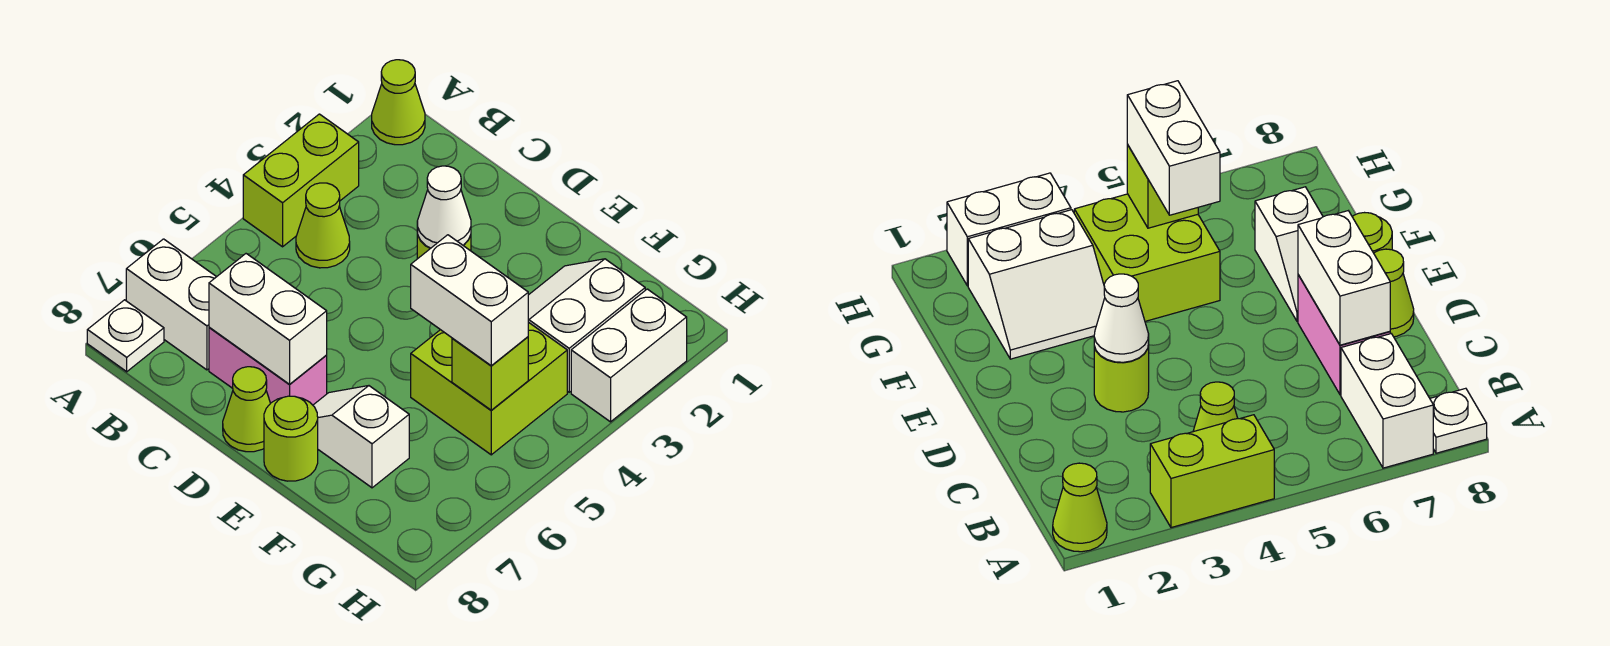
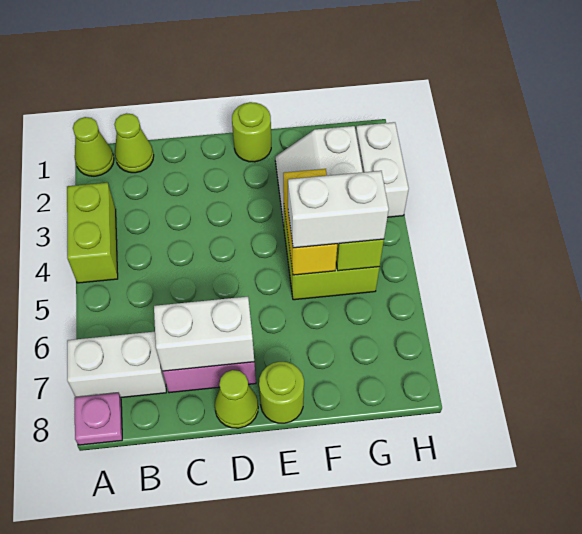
white 1x1 plate [87,300,164,372] -> pink 1x1 plate [75,393,122,445]
lime 1x1 cone [296,183,350,268] -> lime 1x1 cone moved to [115,113,154,173]
lime 1x1 round brick [1094,344,1149,412] -> lime 1x1 round brick moved to [232,102,271,162]
white 1x1 cone [417,166,471,248] -> none
white 1x2 slope [313,386,409,488] -> none
none -> yellow 1x2 brick [283,169,337,275]

